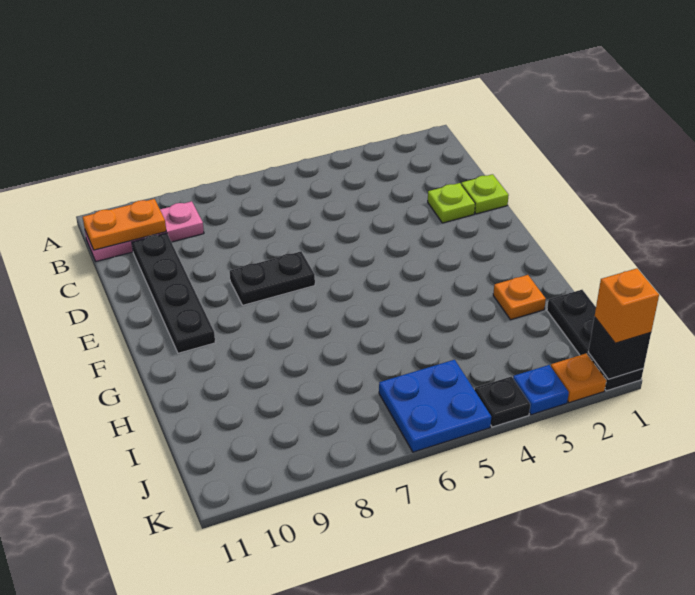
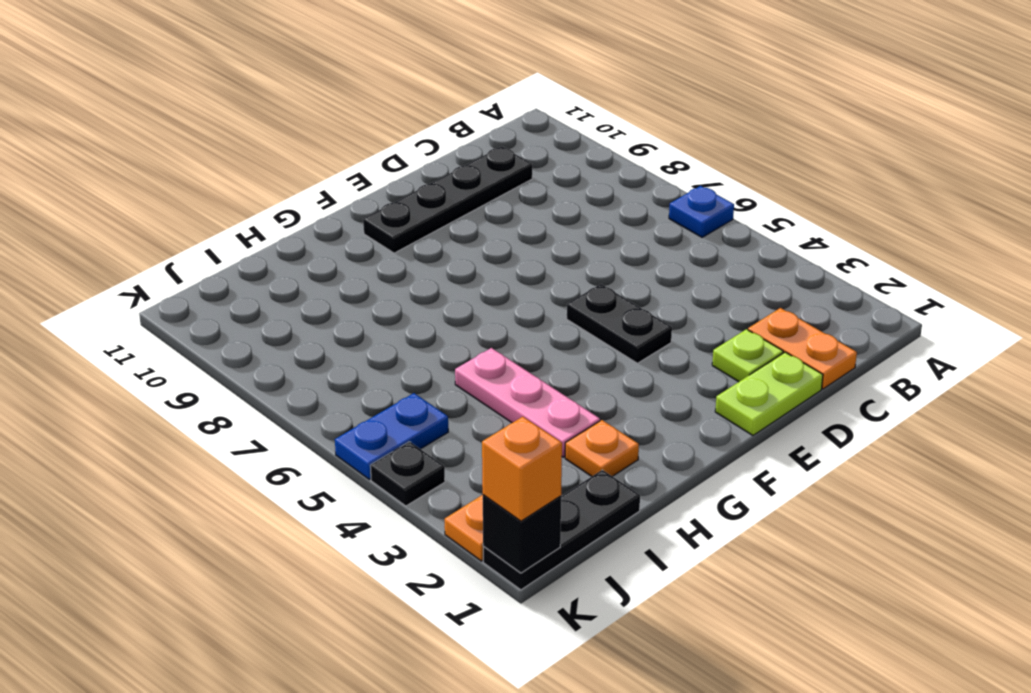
pink 1x3 plate [85,201,204,261] -> pink 1x3 plate moved to [455,348,600,457]
orange 1x2 plate [83,199,166,250] -> orange 1x2 plate moved to [748,308,857,389]
lime 1x1 plate [461,174,509,214] -> lime 1x2 plate [715,352,823,435]
black 1x2 plate [230,252,315,305] -> black 1x2 plate moved to [567,284,672,363]
blue 2x2 plate [379,360,491,452] -> blue 1x2 plate [335,393,448,480]
blue 1x1 plate [513,365,569,415] -> blue 1x1 plate moved to [669,186,734,237]

